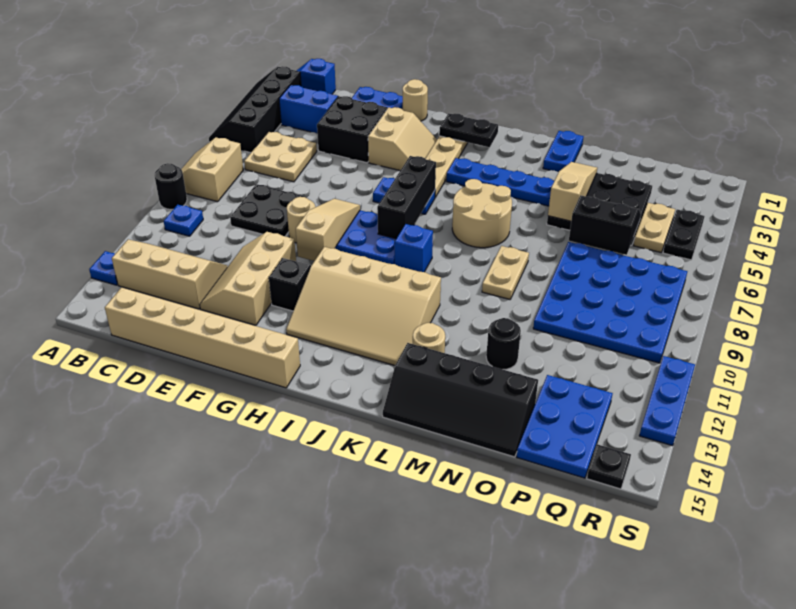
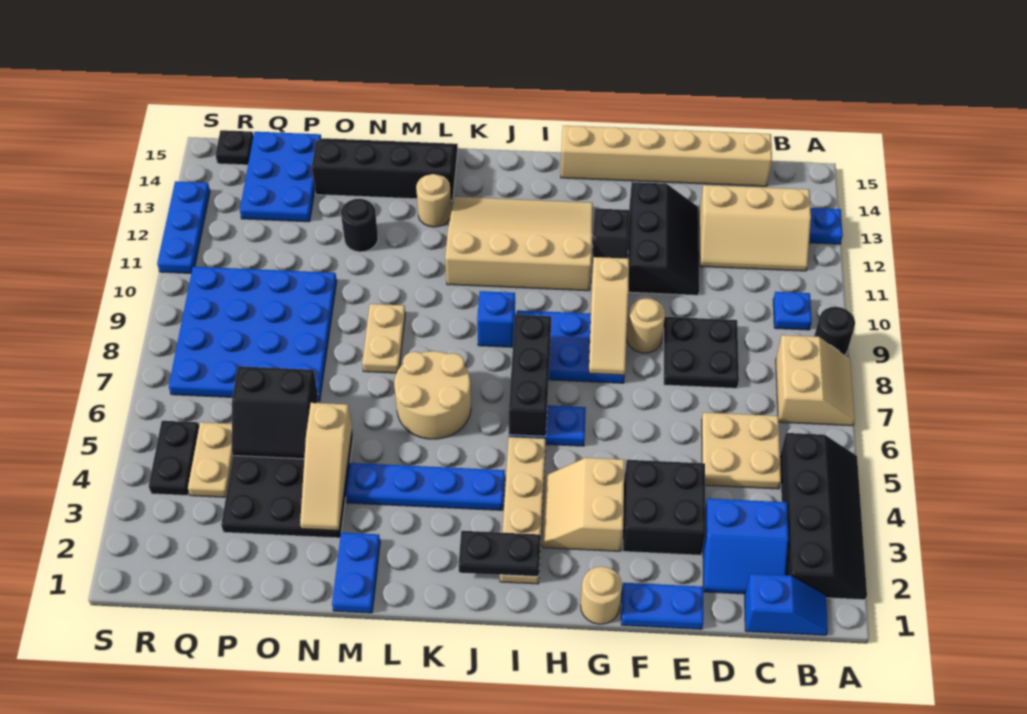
tan 2x3 slope [200,232,296,325] -> black 2x3 slope [628,182,699,295]

